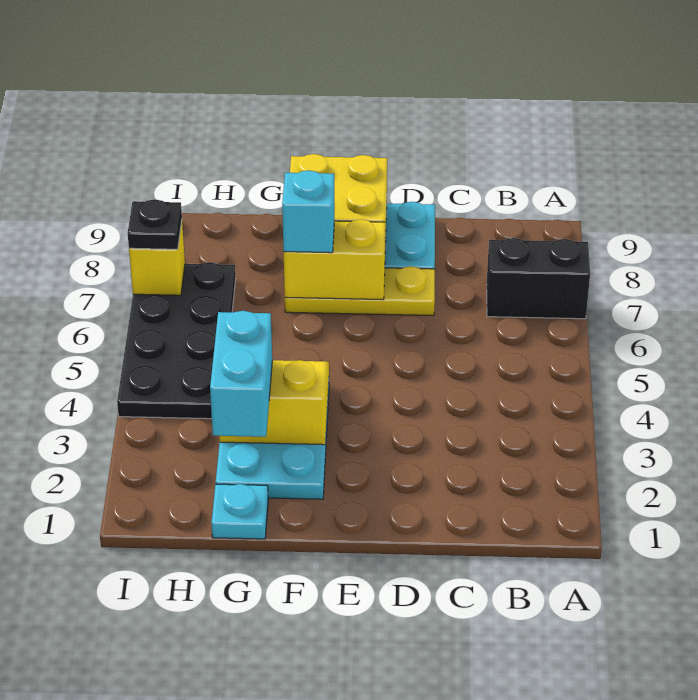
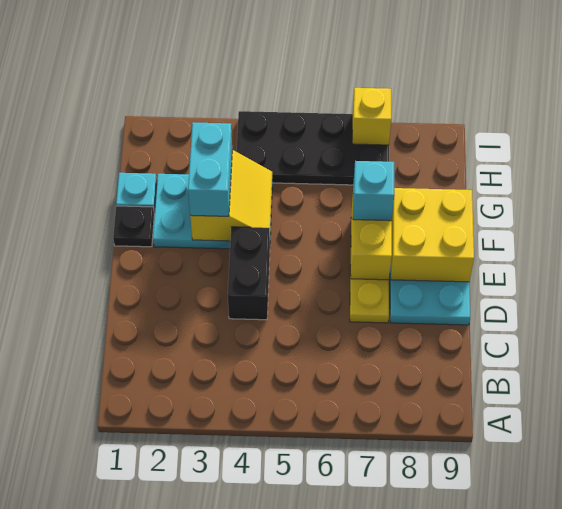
black 1x2 brick [486,238,590,319] -> black 1x2 brick moved to [228,227,270,320]
cyan 1x2 brick [210,311,272,437] -> cyan 1x2 brick turned to [188,122,232,216]
black 1x1 plate [128,199,182,249] -> black 1x1 plate moved to [113,206,154,247]

